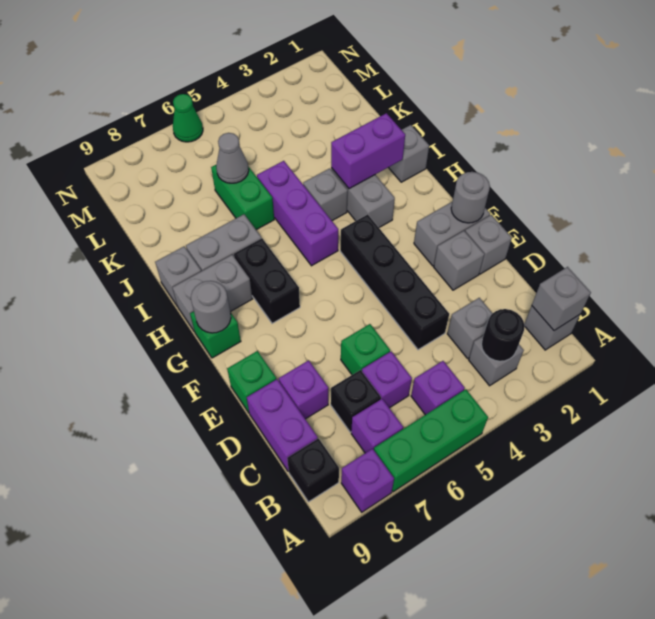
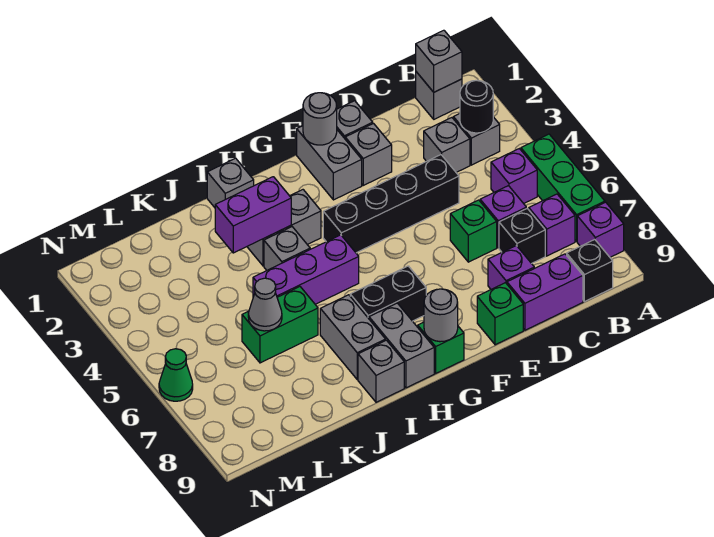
purple 1x2 brick [331,113,405,189] -> purple 1x2 brick turned to [215,177,291,253]

